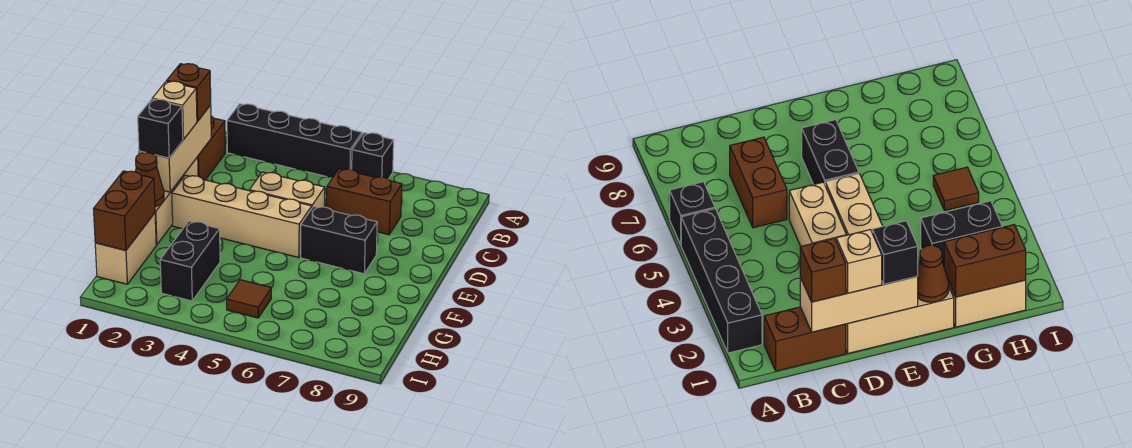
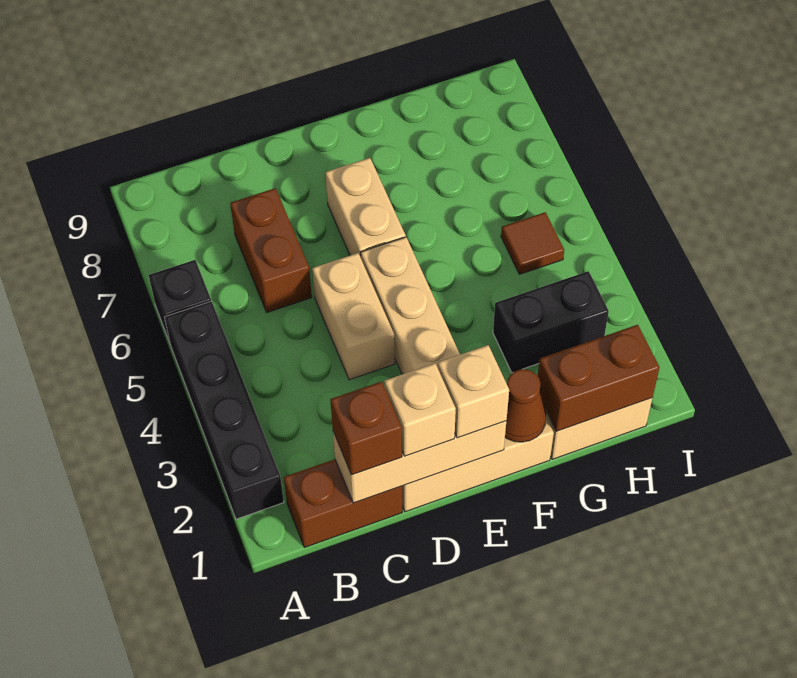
black 1x1 brick [138,99,183,158] -> tan 1x1 brick [438,345,509,438]
black 1x2 brick [301,206,377,274] -> tan 1x2 brick [325,158,406,258]

